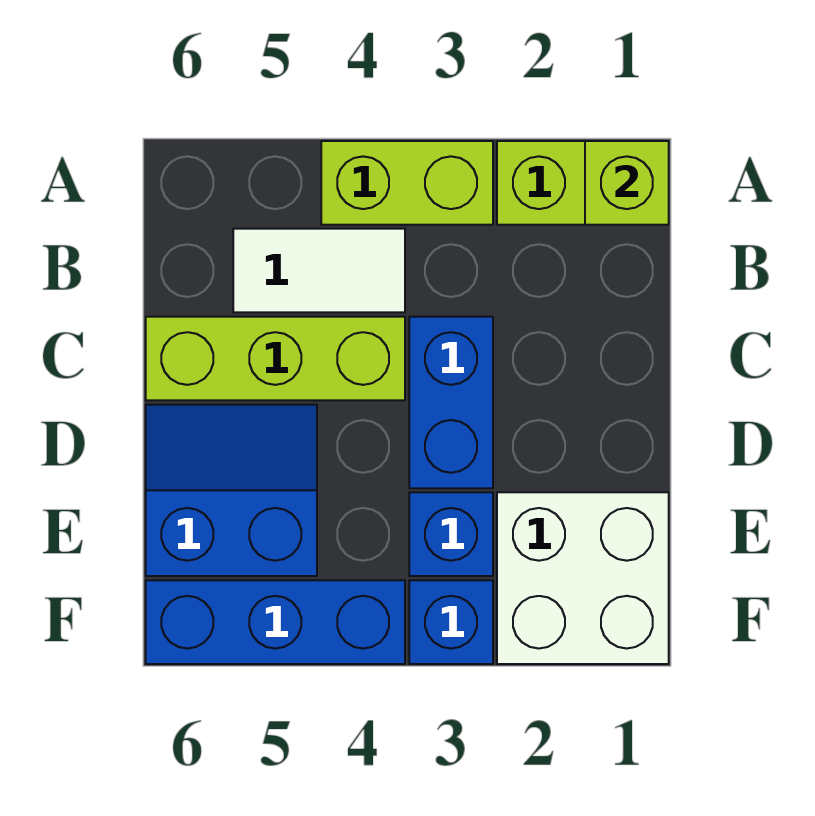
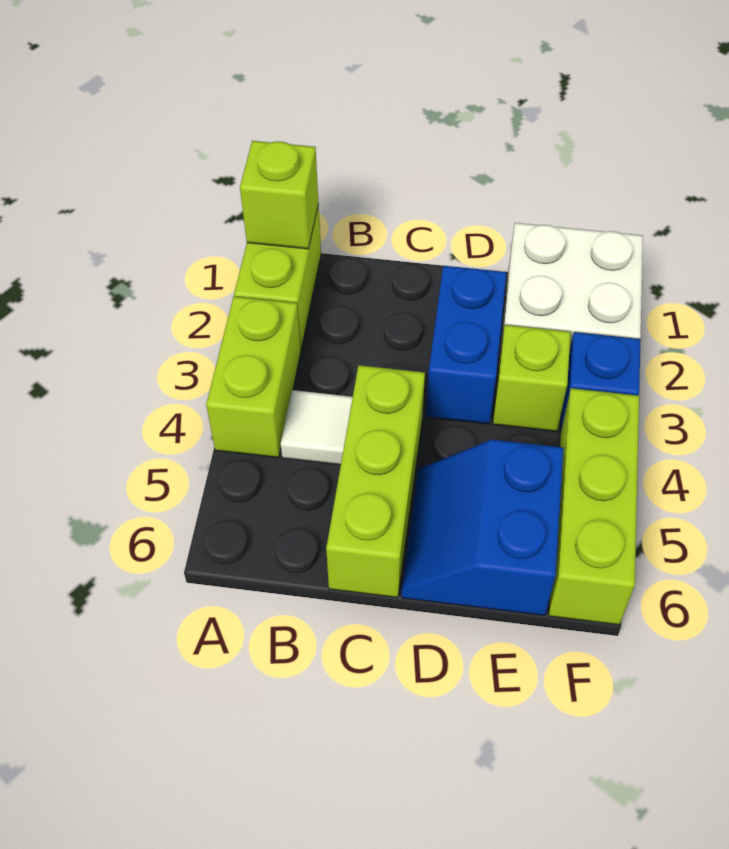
white 1x2 tile [233,229,405,312] -> white 1x1 tile [281,390,353,465]
blue 1x2 brick [409,317,493,488] -> blue 1x2 brick turned to [426,266,507,424]
blue 1x1 brick [409,492,493,576] -> lime 1x1 brick [493,325,571,431]
blue 1x3 brick [146,580,405,664] -> lime 1x3 brick [549,388,639,625]

